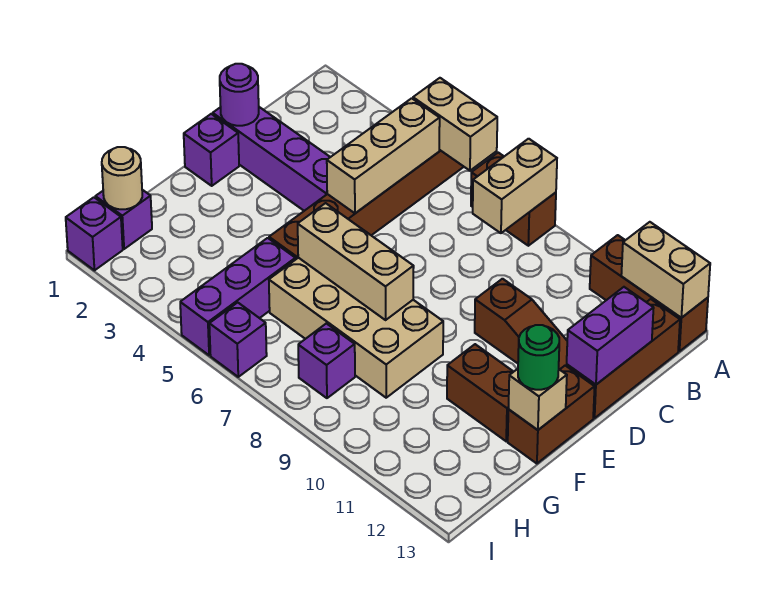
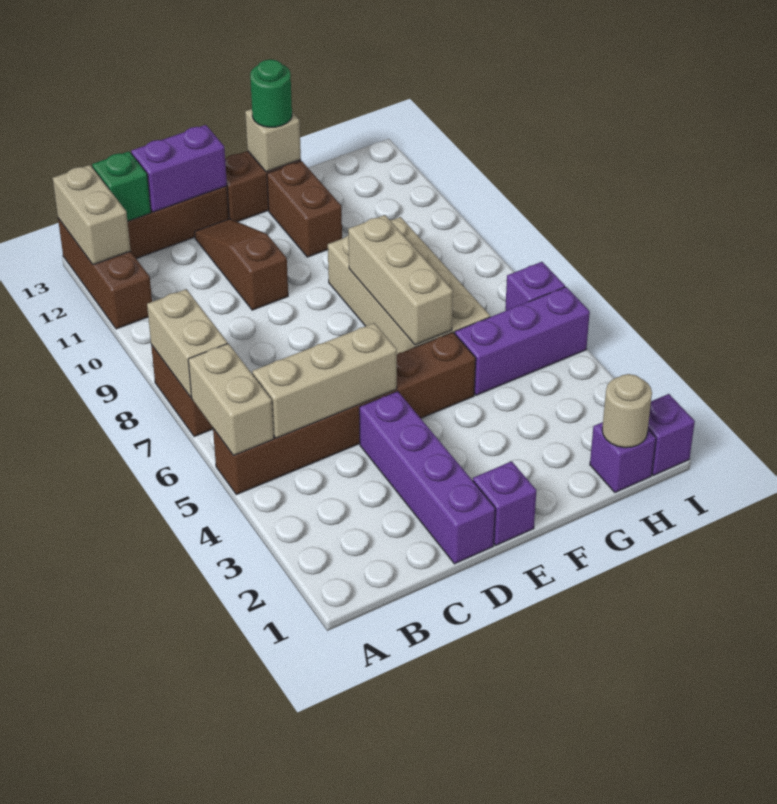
tan 1x2 brick [473,139,557,233] -> tan 1x2 brick turned to [147,289,228,397]
none -> green 1x1 brick [92,151,151,221]
purple 1x1 round brick [220,64,259,126] -> none
purple 1x1 brick [298,323,355,398] -> none

